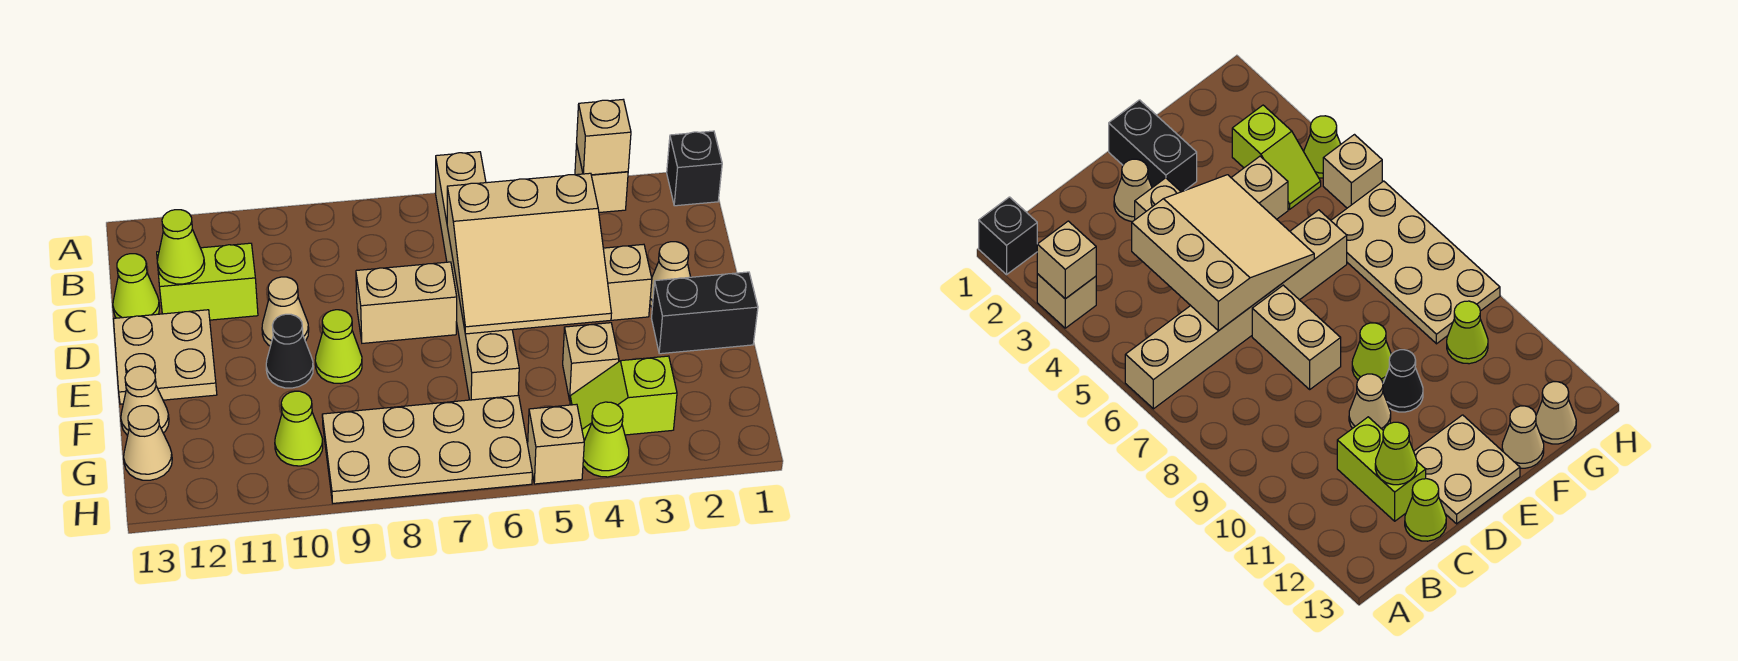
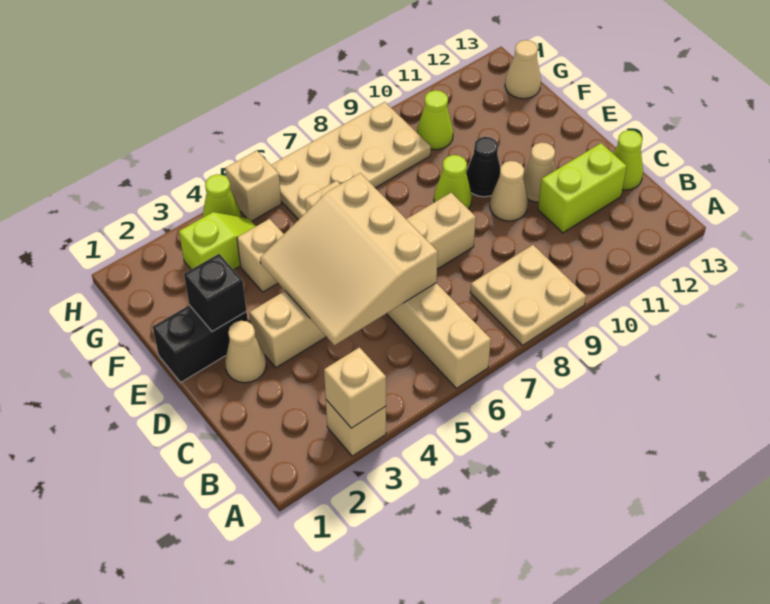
black 1x1 brick [667,131,722,206] -> black 1x1 brick moved to [184,254,246,332]
tan 3x3 slope [447,173,611,334] -> tan 3x3 slope turned to [260,173,438,345]
lime 1x1 cone [157,210,205,284] -> none
tan 2x2 plate [114,310,217,404] -> tan 2x2 plate moved to [470,245,586,345]
tan 1x1 cone [121,366,169,435] -> tan 1x1 cone moved to [523,143,556,202]

